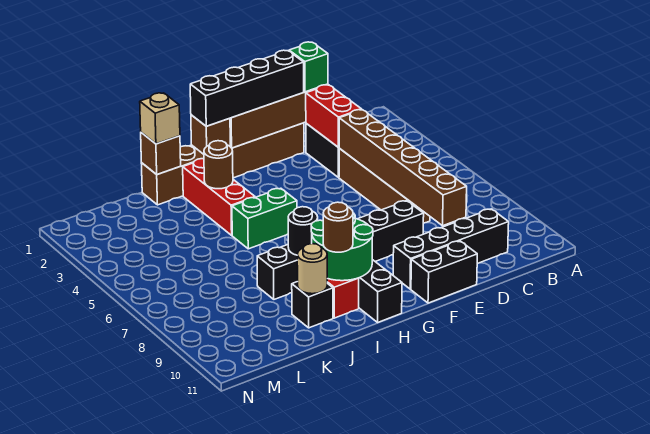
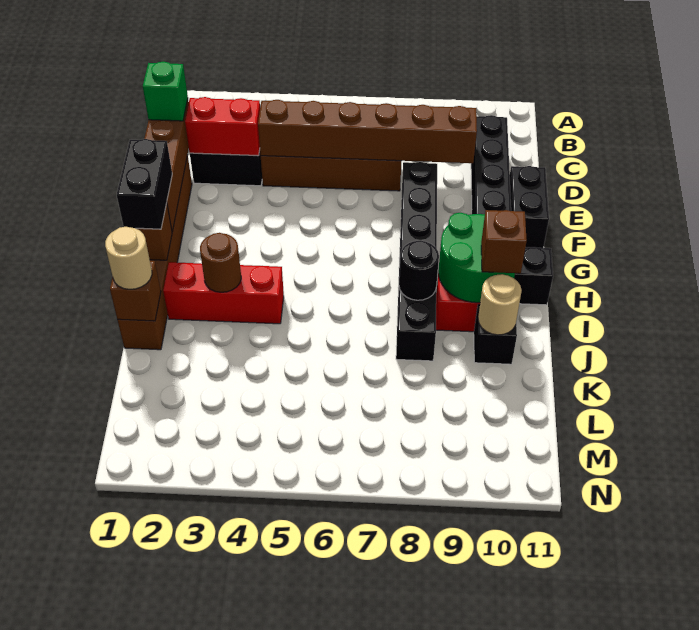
black 1x4 brick [190,50,304,126] -> black 1x2 brick [117,139,172,229]
green 1x2 brick [232,188,297,249] -> none
brown 1x1 round brick [323,202,353,252] -> brown 1x1 brick [481,210,527,273]
tan 1x1 brick [140,93,180,144] -> tan 1x1 round brick [105,227,152,289]

